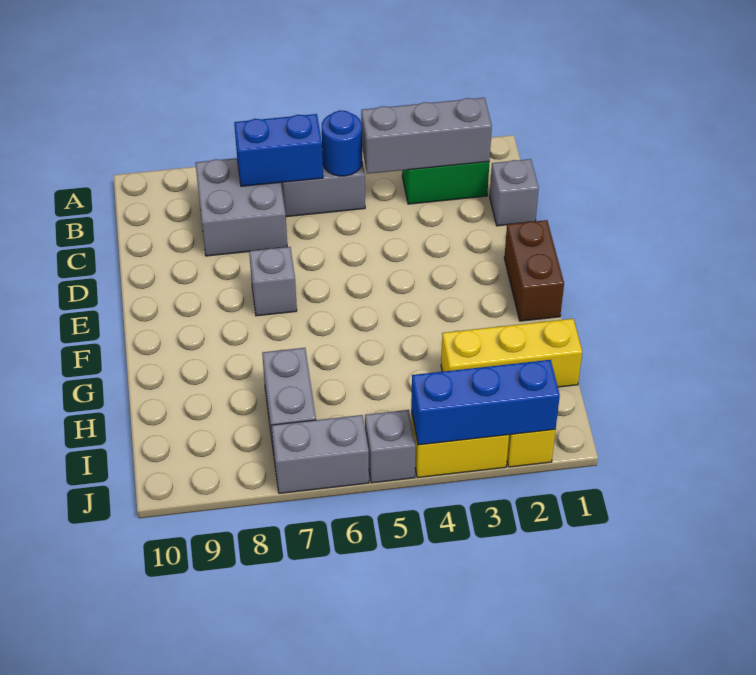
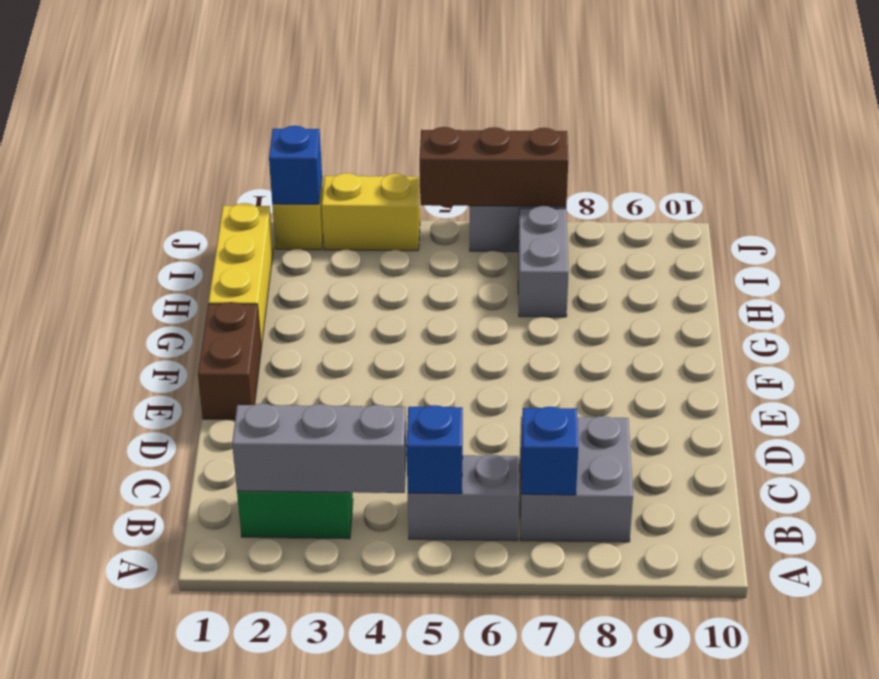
blue 1x1 round brick [322,110,362,176] -> blue 1x1 brick [406,405,463,494]
blue 1x2 brick [234,114,323,186] -> blue 1x1 brick [521,407,578,495]
grey 1x1 brick [490,159,539,226] -> none
grey 1x1 brick [249,247,297,316] -> none
yellow 1x3 brick [441,319,582,387] -> yellow 1x3 brick turned to [208,203,273,348]
blue 1x3 brick [411,360,560,445] -> blue 1x1 brick [269,126,322,205]
grey 1x1 brick [365,410,416,483] -> none
none -> brown 1x3 brick [420,127,568,207]

